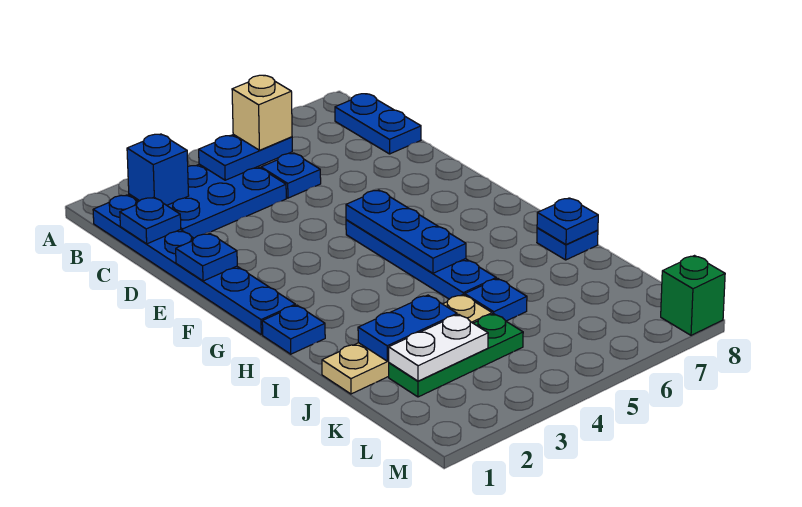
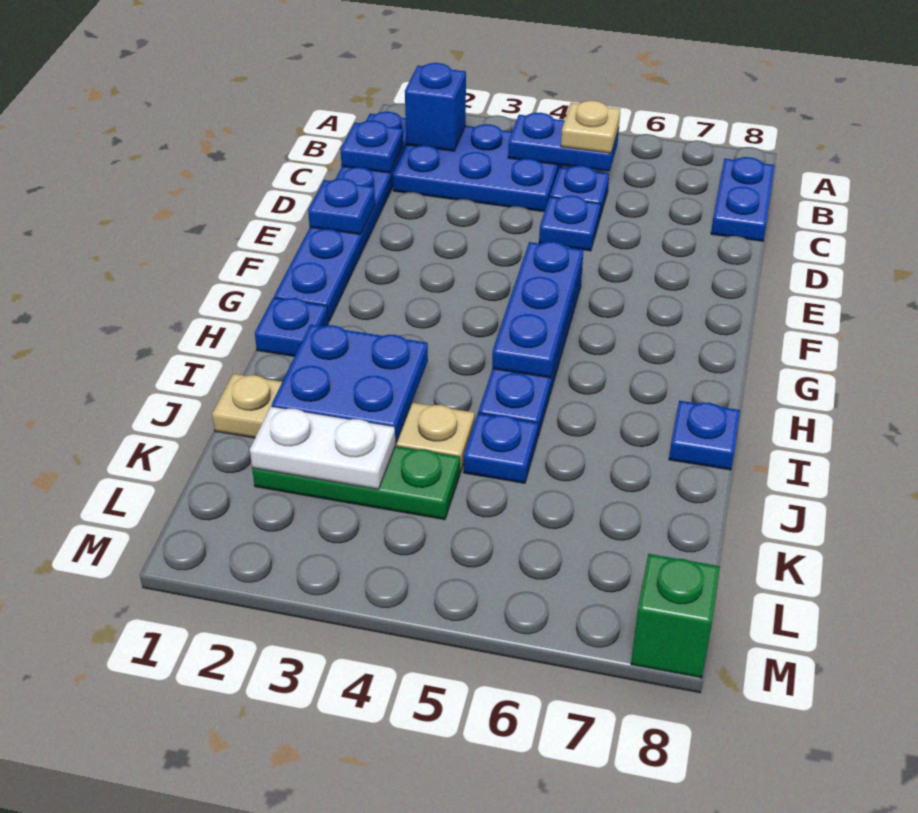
tan 1x1 brick [232,75,292,150] -> tan 1x1 plate [561,101,620,153]
blue 1x1 plate [537,198,598,245] -> blue 1x1 plate moved to [539,196,601,251]
blue 1x2 plate [358,295,457,361] -> blue 2x2 plate [271,325,428,443]

